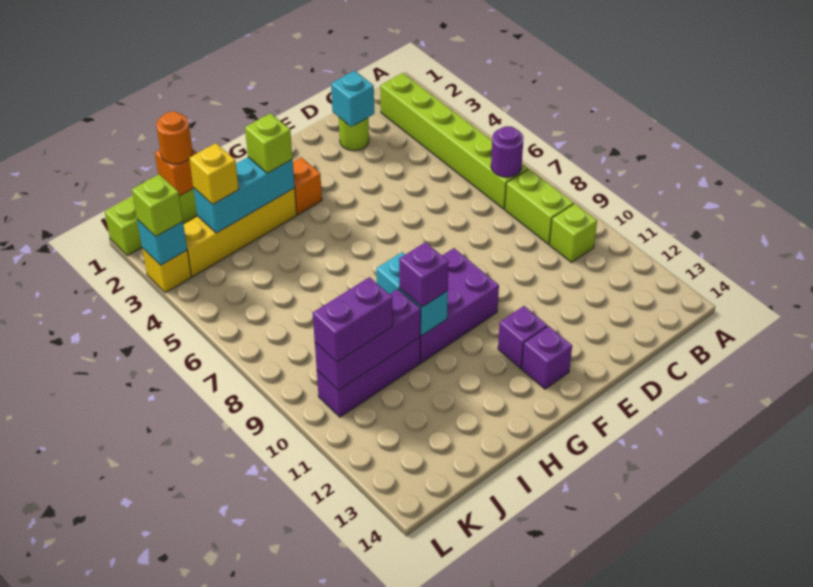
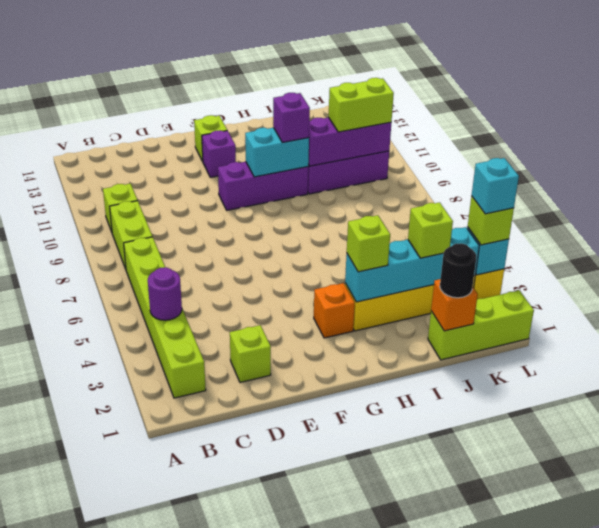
purple 1x1 round brick [491,126,524,177] -> purple 1x1 round brick moved to [148,267,182,320]
lime 1x1 round brick [339,118,369,151] -> lime 1x1 brick [230,325,271,382]
cyan 1x1 brick [331,71,374,127] -> cyan 1x1 brick moved to [472,158,519,214]
purple 2x3 brick [420,248,499,363] -> purple 1x3 brick [218,162,308,210]
purple 1x1 brick [522,326,572,389] -> lime 1x1 brick [194,115,227,161]
cyan 1x3 brick [193,157,295,233] -> cyan 1x4 brick [345,227,479,302]
cyan 1x2 brick [376,252,448,335] -> cyan 1x2 brick turned to [245,128,309,177]
orange 1x1 round brick [156,112,193,164] -> black 1x1 round brick [440,243,476,298]
yellow 1x1 brick [189,143,239,205] -> lime 1x1 brick [408,202,453,258]
purple 1x2 brick [313,277,393,362] -> lime 1x2 brick [329,78,394,132]

